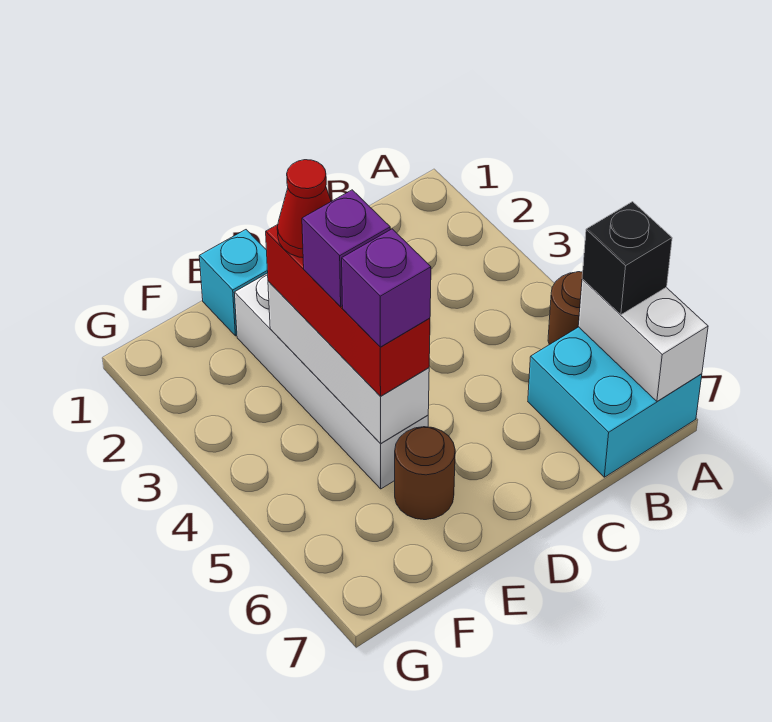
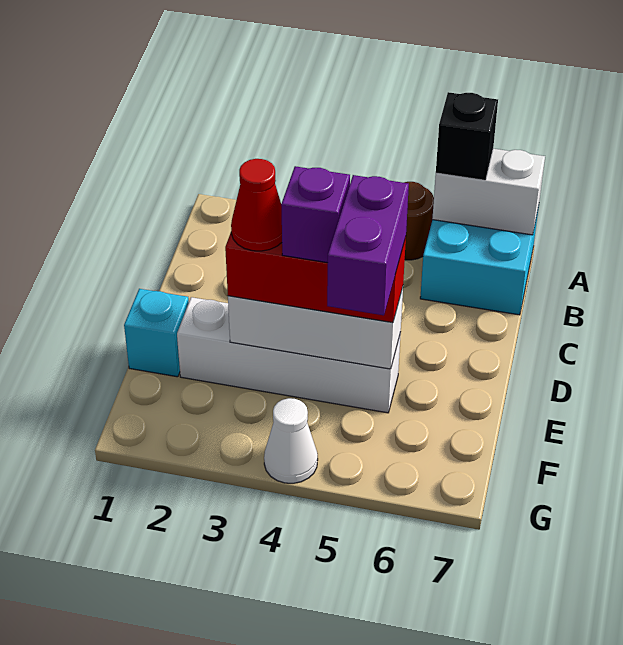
purple 1x1 brick [342,229,431,347] -> purple 1x2 brick [327,175,409,315]
brown 1x1 round brick [395,427,455,520] -> none
none -> white 1x1 cone [264,398,318,483]

